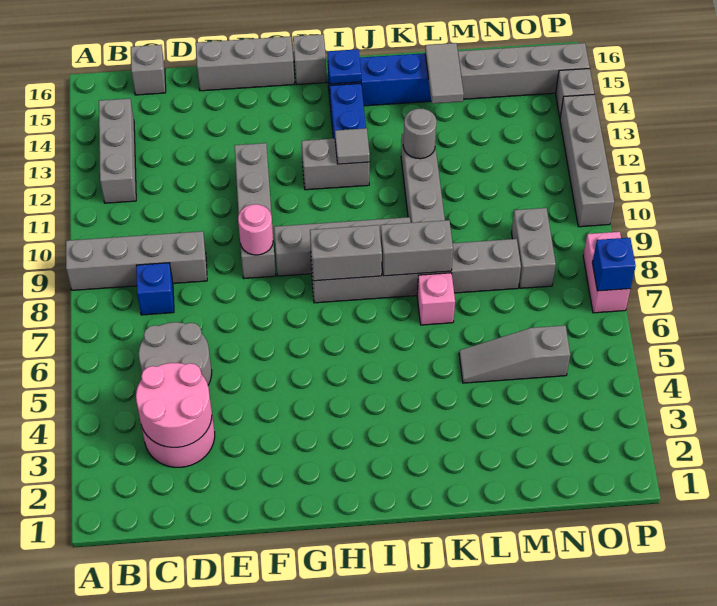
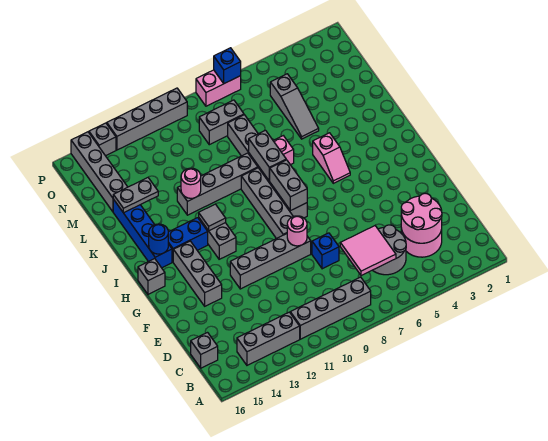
grey 1x4 brick [66,231,207,290] -> grey 1x4 brick turned to [290,277,371,339]
none -> pink 2x2 tile [340,226,396,276]
blue 1x1 brick [136,263,174,315] -> blue 1x1 brick moved to [312,233,339,269]
grey 1x3 brick [196,36,294,91] -> grey 1x3 brick moved to [173,241,222,306]
none -> pink 1x2 slope [313,133,350,183]
blue 1x1 plate [327,49,361,84] -> blue 1x1 round brick [149,224,168,254]
grey 1x1 round brick [403,109,437,159] -> pink 1x1 round brick [181,168,201,198]
grey 1x2 tile [425,43,464,104] -> grey 1x2 plate [113,178,158,213]

